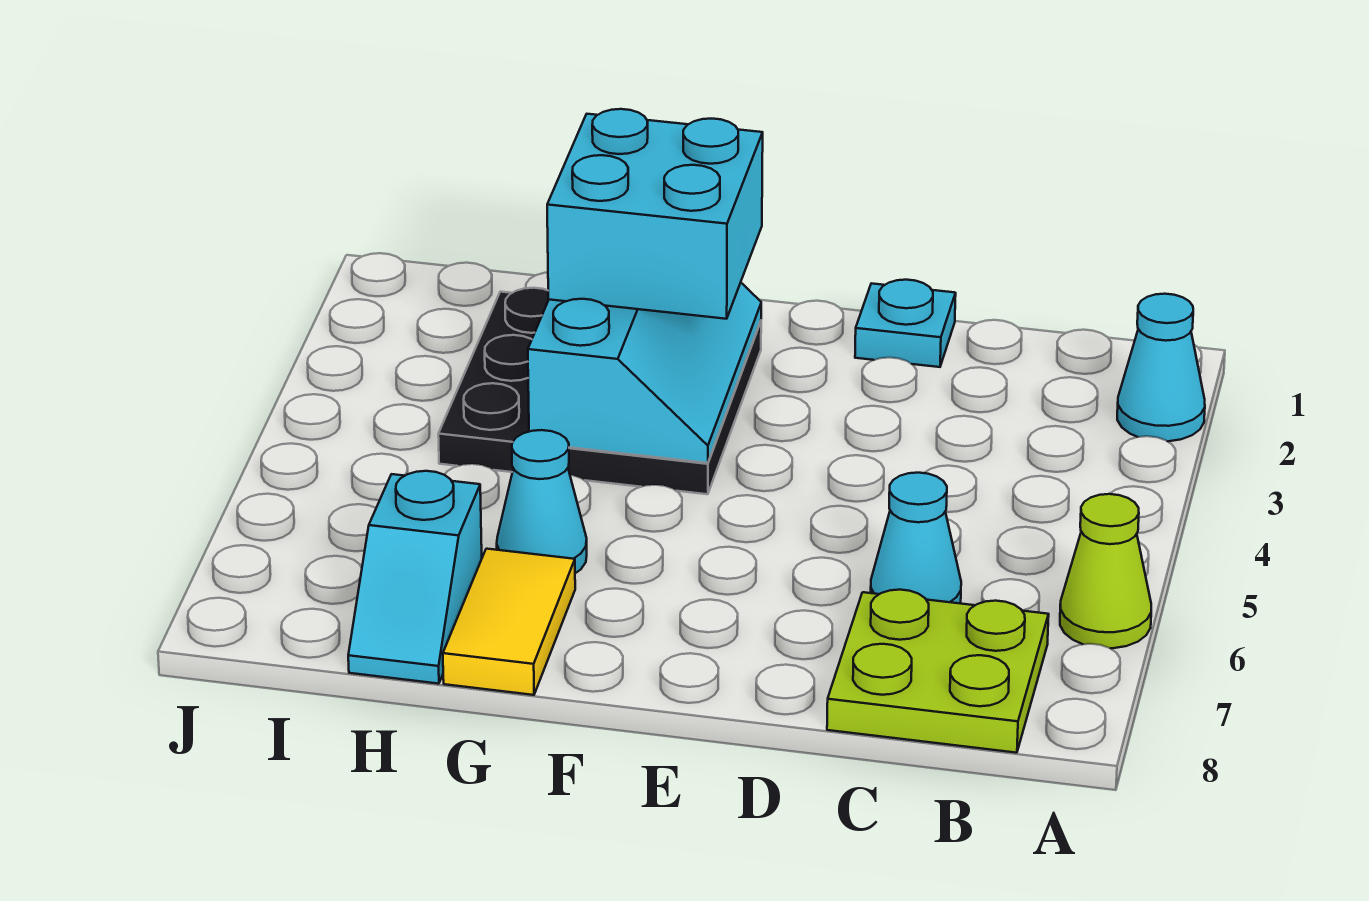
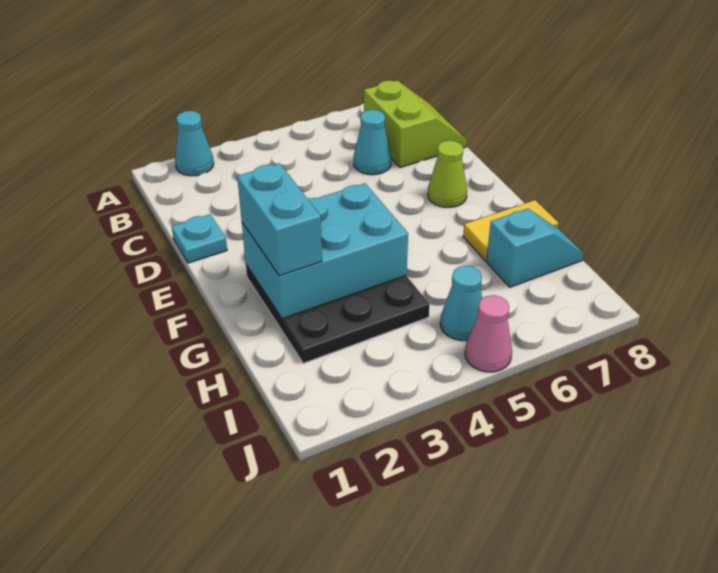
lime 1x1 cone [1060,494,1151,648] -> lime 1x1 cone moved to [428,140,467,207]
lime 2x2 plate [827,590,1049,753] -> lime 2x2 slope [364,80,467,167]
cyan 2x3 slope [528,283,761,463] -> cyan 2x3 brick [242,183,408,319]
cyan 2x2 brick [547,109,763,319] -> cyan 1x2 brick [237,163,322,276]
cyan 1x1 cone [497,430,587,573] -> cyan 1x1 cone moved to [440,266,482,341]
none -> pink 1x1 cone [465,295,512,372]

